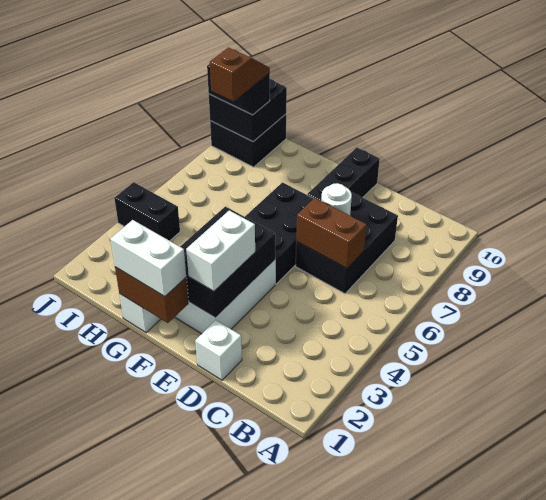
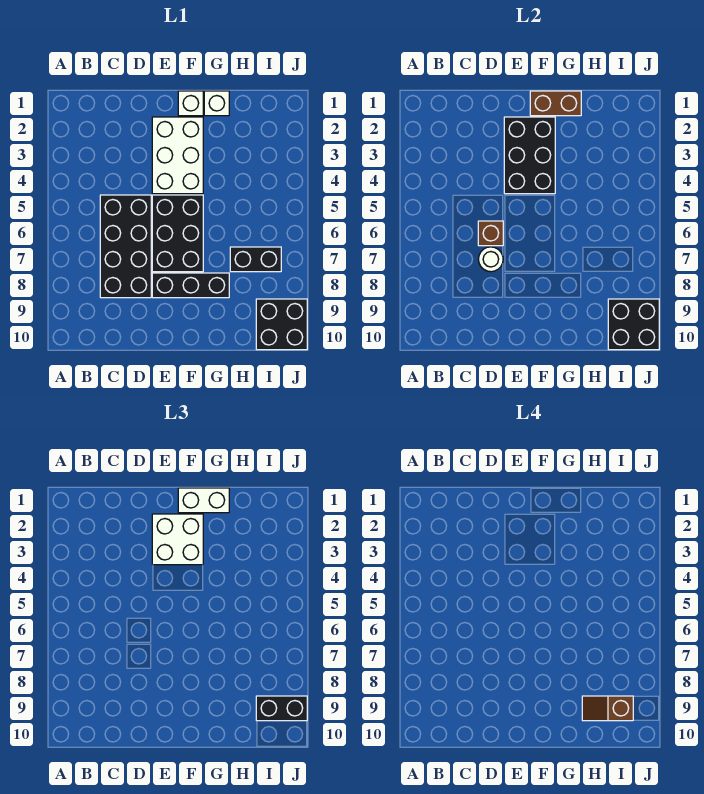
black 2x3 brick [296,192,398,294] -> black 2x4 brick [100,195,151,298]
brown 1x2 brick [296,198,367,268] -> brown 1x1 brick [478,221,503,246]
white 1x1 brick [195,320,242,380] -> white 1x1 brick moved to [178,91,203,116]
white 1x2 brick [186,210,255,291] -> white 2x2 brick [152,514,203,565]
black 1x3 brick [307,147,380,201] -> black 1x3 brick turned to [152,273,229,298]
black 1x2 brick [114,182,180,241] -> black 1x2 brick moved to [230,247,281,272]
brown 1x2 slope [210,48,270,102] -> brown 1x2 slope turned to [582,696,633,721]

